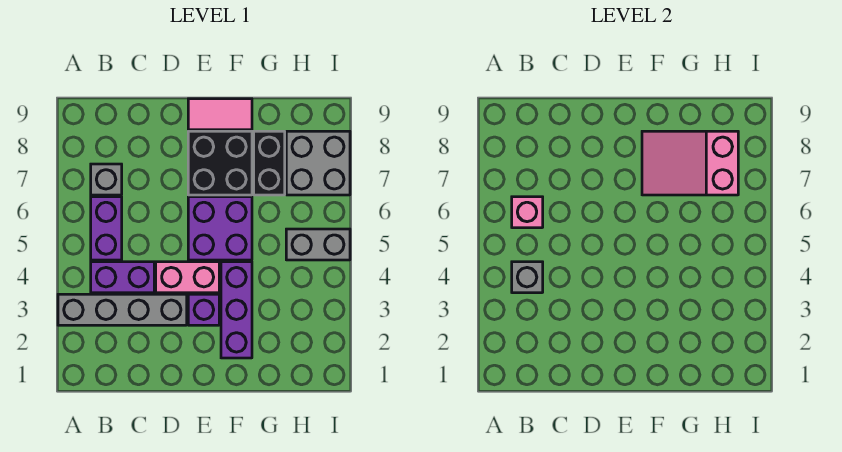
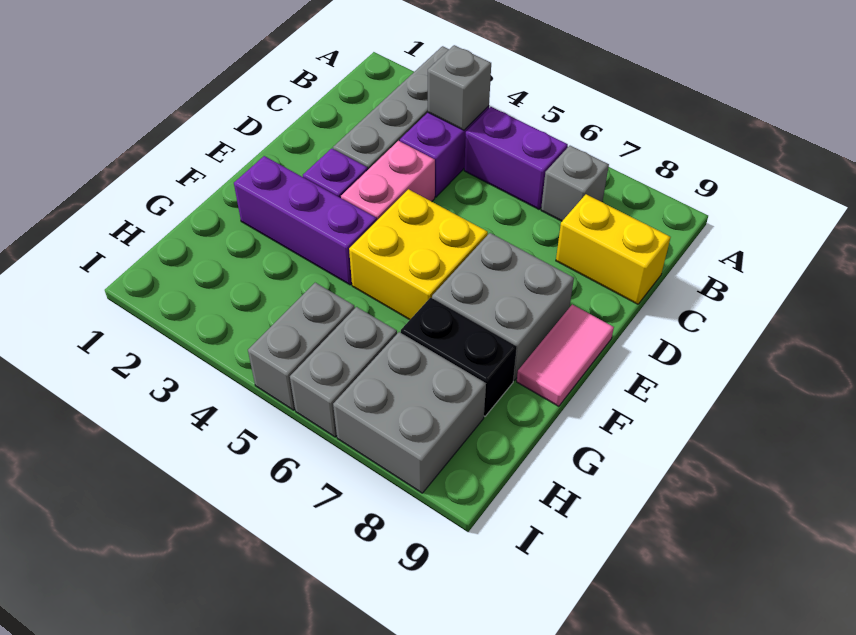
pink 1x1 brick [512,197,543,228] -> none
none -> yellow 1x2 brick [556,194,671,304]
purple 2x2 brick [188,197,252,260] -> yellow 2x2 brick [349,189,488,320]
black 2x2 brick [188,131,252,195] -> grey 2x2 brick [432,233,574,381]
pink 2x3 slope [642,131,738,195] -> none
none -> grey 1x2 brick [290,307,397,437]

